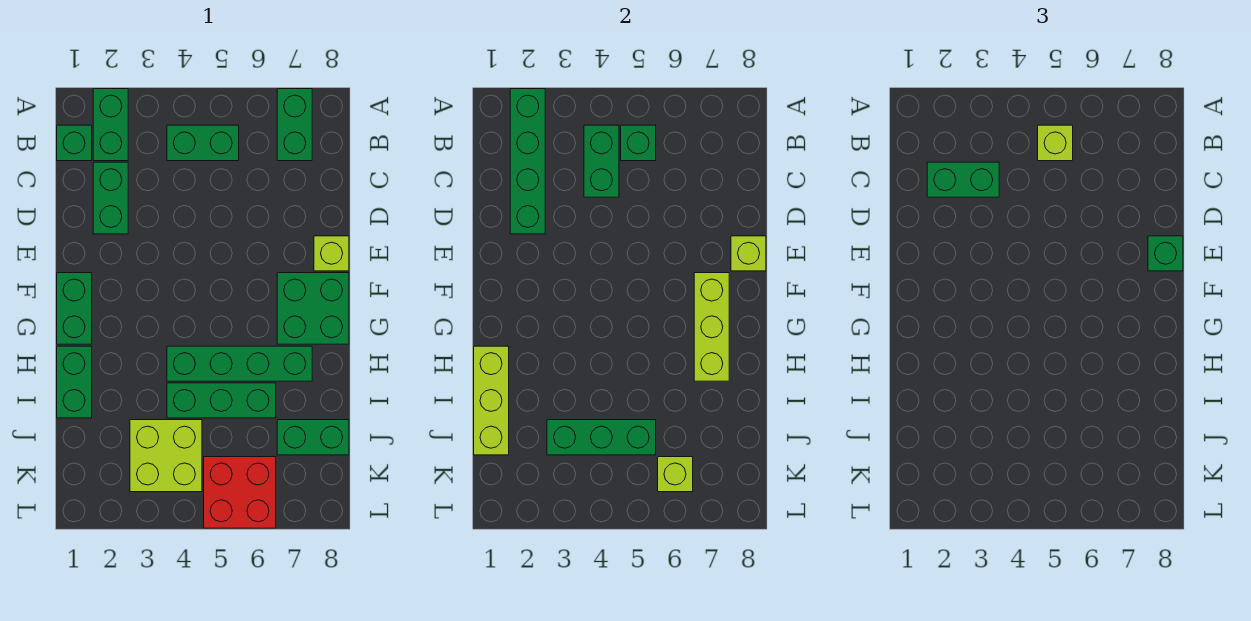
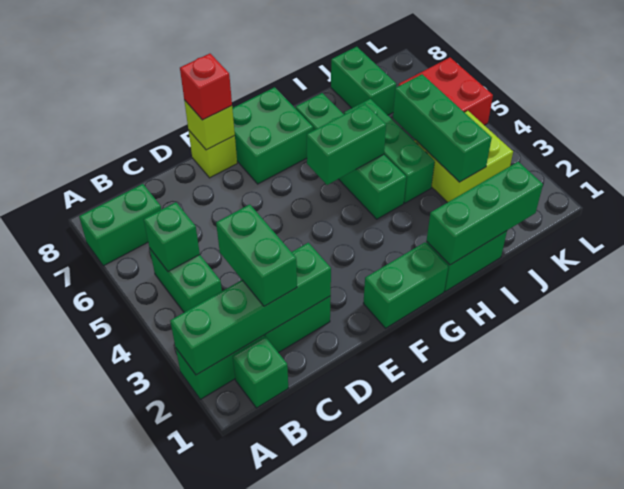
green 1x2 brick [584,125,619,197] -> green 1x2 brick moved to [307,104,386,185]
lime 1x1 brick [1038,125,1073,161] -> none
green 1x1 brick [1148,236,1183,271] -> red 1x1 brick [180,54,232,120]
lime 1x3 brick [694,273,729,381] -> none
lime 1x3 brick [474,346,509,455] -> green 1x3 brick [427,162,543,265]
lime 1x1 brick [658,457,693,492] -> none

